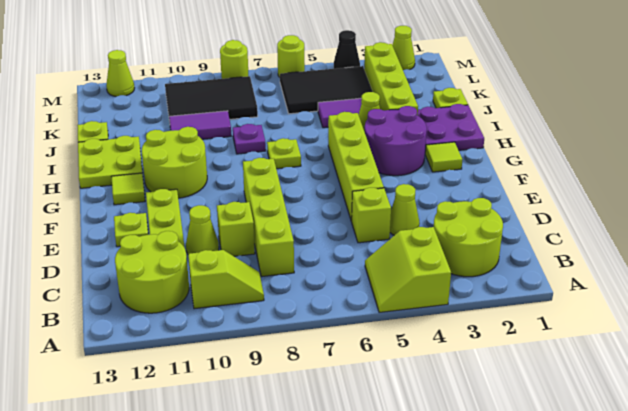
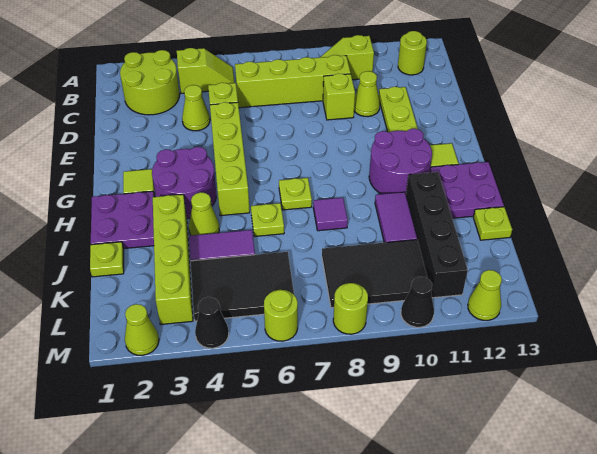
lime 2x2 slope [365,227,451,312] -> lime 1x2 slope [177,48,235,93]
lime 2x2 round brick [115,231,189,313] -> lime 1x1 round brick [398,31,427,75]
lime 1x4 brick [243,158,294,277] -> lime 1x4 brick turned to [235,55,351,108]
lime 1x1 plate [114,213,148,247] -> lime 1x1 plate moved to [251,203,284,237]
lime 2x2 round brick [142,127,207,198] -> purple 2x2 round brick [369,129,432,194]
lime 2x2 plate [78,136,143,188] -> purple 2x2 plate [430,162,504,218]
purple 1x1 plate [233,124,266,154] -> purple 1x1 tile [313,198,348,231]
none -> black 1x4 brick [406,172,468,298]
purple 1x2 tile [169,111,231,139] -> purple 1x2 tile turned to [375,192,417,243]
none -> black 1x1 cone [401,277,434,327]

